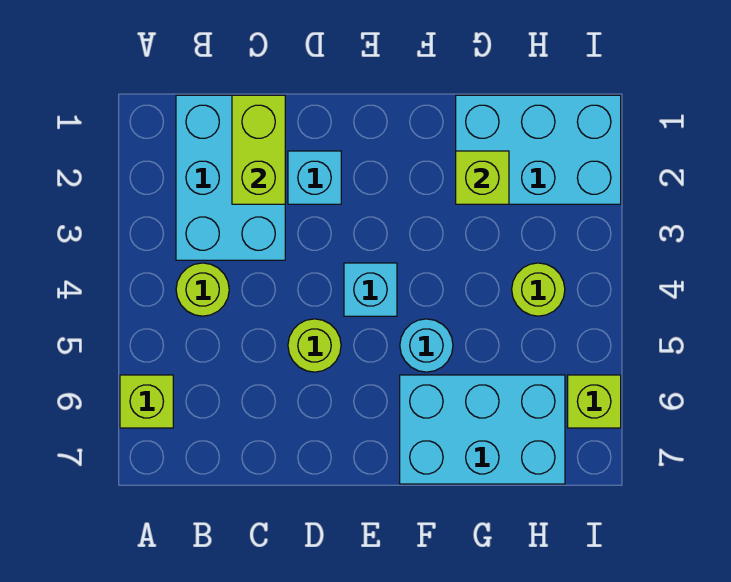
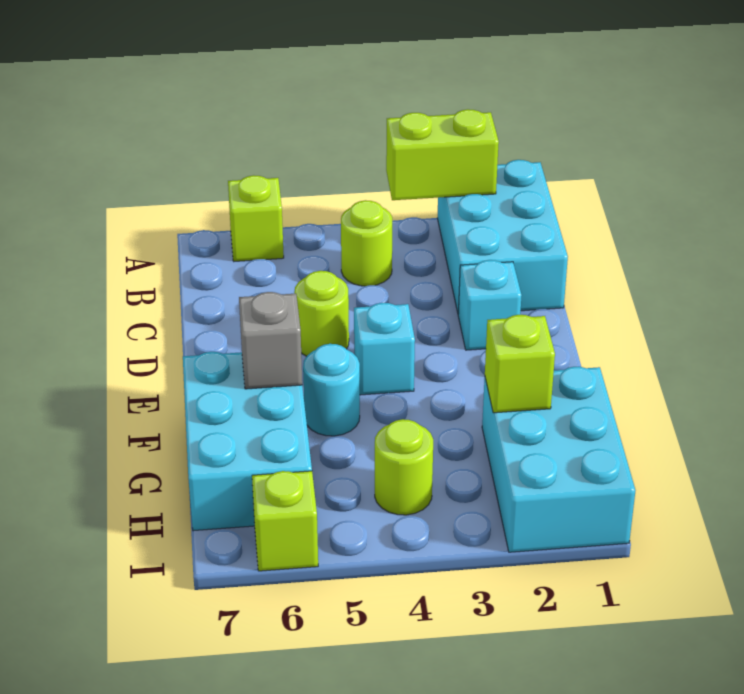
cyan 2x3 brick [176,95,285,260] -> cyan 2x3 brick turned to [437,160,568,314]
lime 1x2 brick [232,95,285,204] -> lime 1x2 brick moved to [386,109,499,200]
none -> grey 1x1 brick [239,292,302,389]

